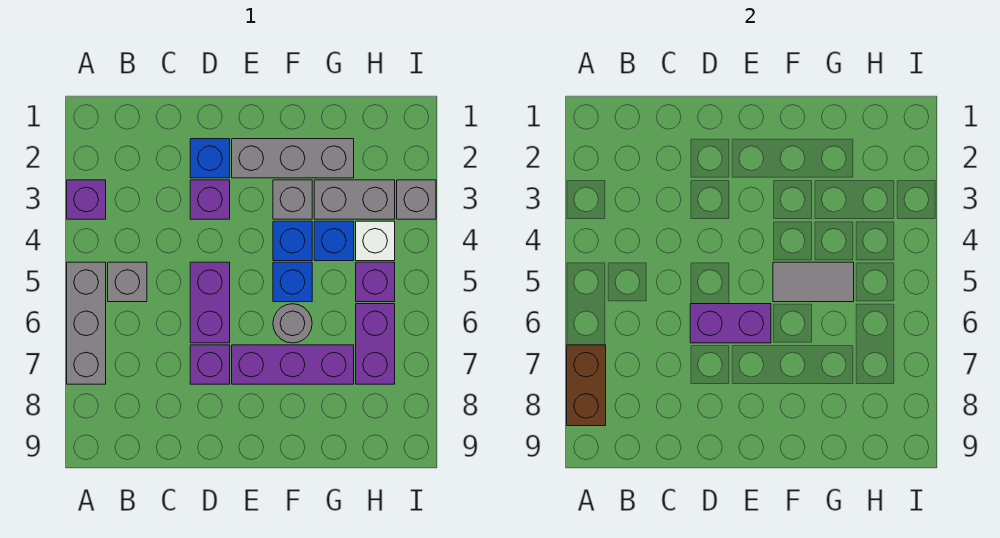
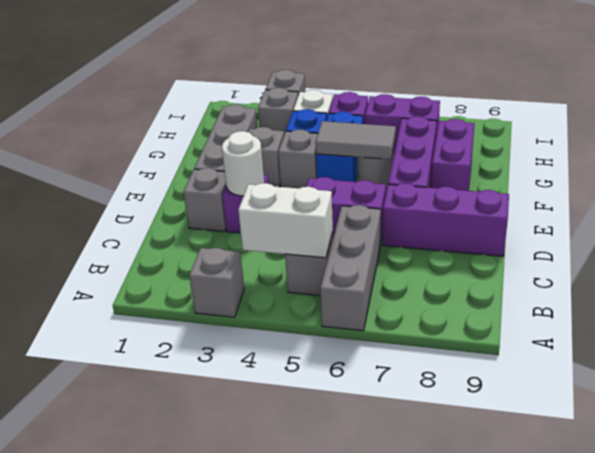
purple 1x1 brick [67,180,106,219] -> grey 1x1 brick [189,248,244,317]
grey 1x3 brick [67,262,106,384] -> grey 1x3 brick turned to [320,205,381,331]
brown 1x2 brick [567,345,606,426] -> none
none -> white 1x2 brick [238,183,333,258]
blue 1x1 brick [190,139,230,178] -> grey 1x1 brick [184,168,226,231]
none -> white 1x1 round brick [222,131,264,196]
purple 1x2 brick [690,304,771,343] -> purple 1x2 brick moved to [431,119,475,191]
purple 1x1 brick [190,345,230,384] -> purple 1x3 brick [383,183,509,256]
blue 1x1 brick [273,221,312,261] -> grey 1x1 brick [278,130,318,188]
blue 1x1 brick [273,262,312,302] -> blue 1x2 brick [316,112,363,182]
grey 1x2 tile [773,262,854,302] -> grey 1x2 tile turned to [315,121,396,159]
grey 1x2 brick [314,180,395,219] -> grey 1x1 brick [258,88,298,134]

